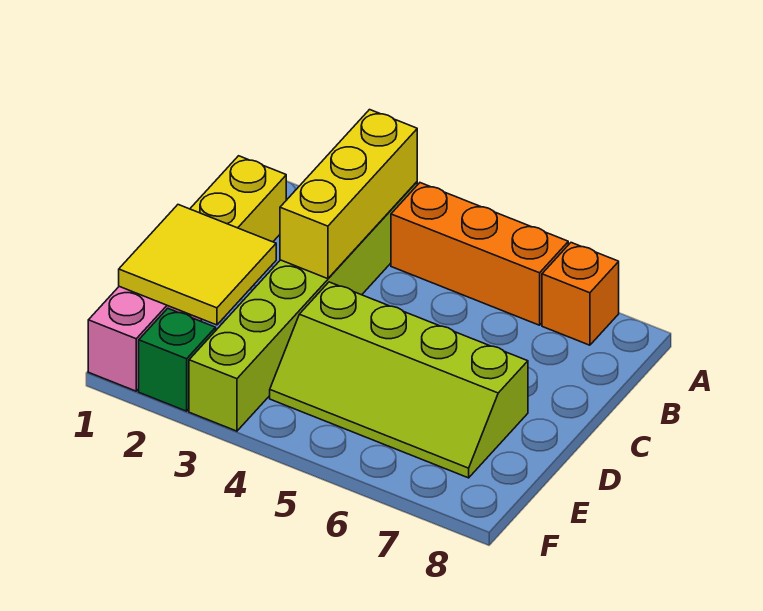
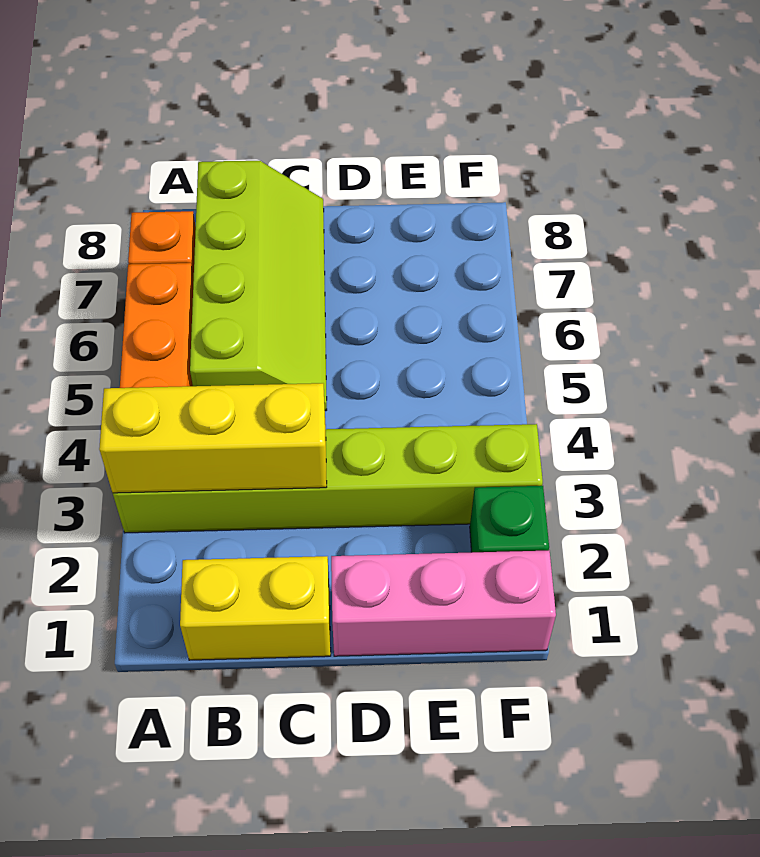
yellow 2x2 tile [119,205,276,325] -> none
lime 2x4 slope [270,282,528,478] -> lime 2x4 slope moved to [190,161,327,411]

